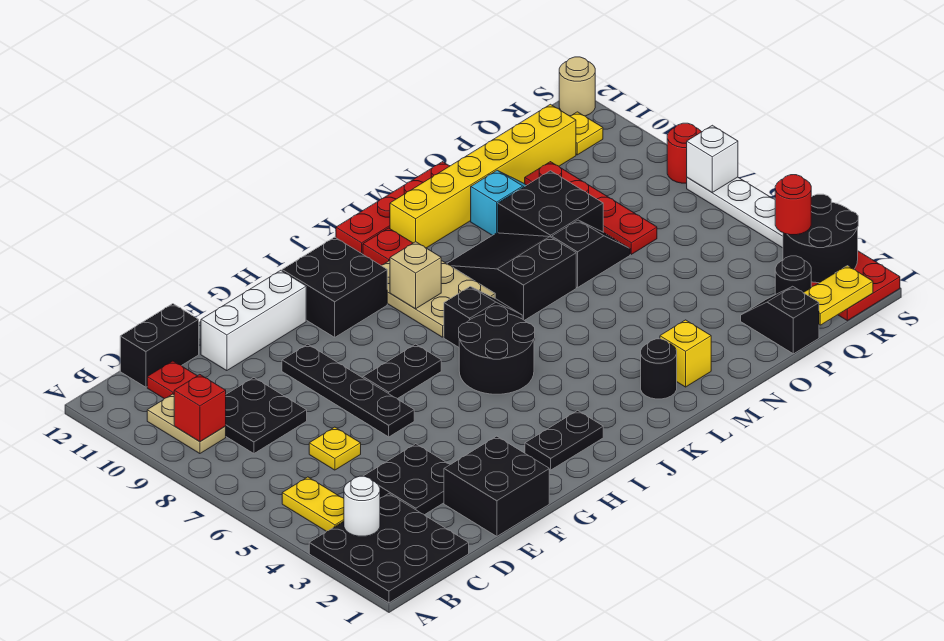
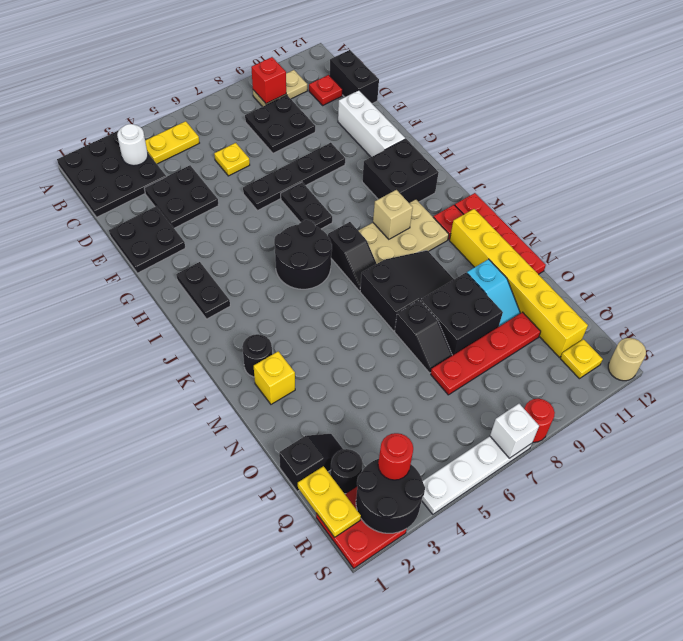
black 2x2 brick [444,436,549,536] -> black 2x2 plate [109,206,185,273]

